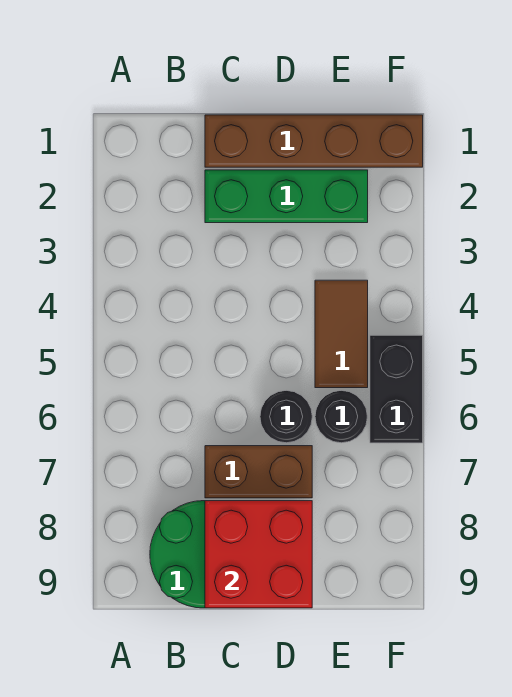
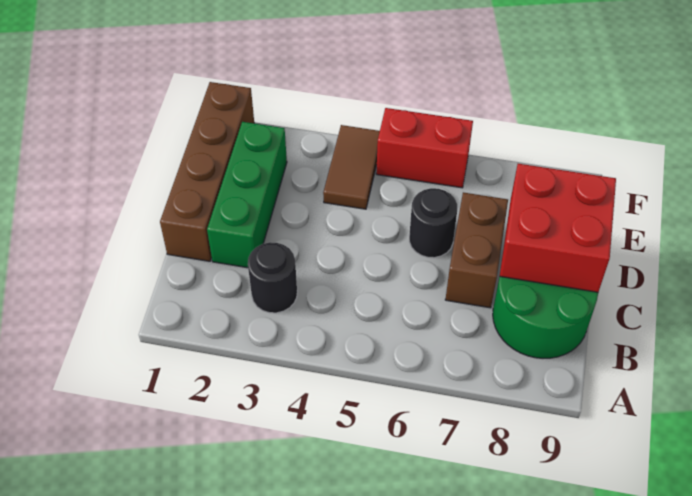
brown 1x2 tile [315,280,368,388] -> brown 1x2 tile turned to [323,125,380,209]
black 1x1 round brick [315,390,367,443] -> black 1x1 round brick moved to [248,242,297,313]
black 1x2 brick [370,335,423,443] -> red 1x2 brick [376,108,473,188]

